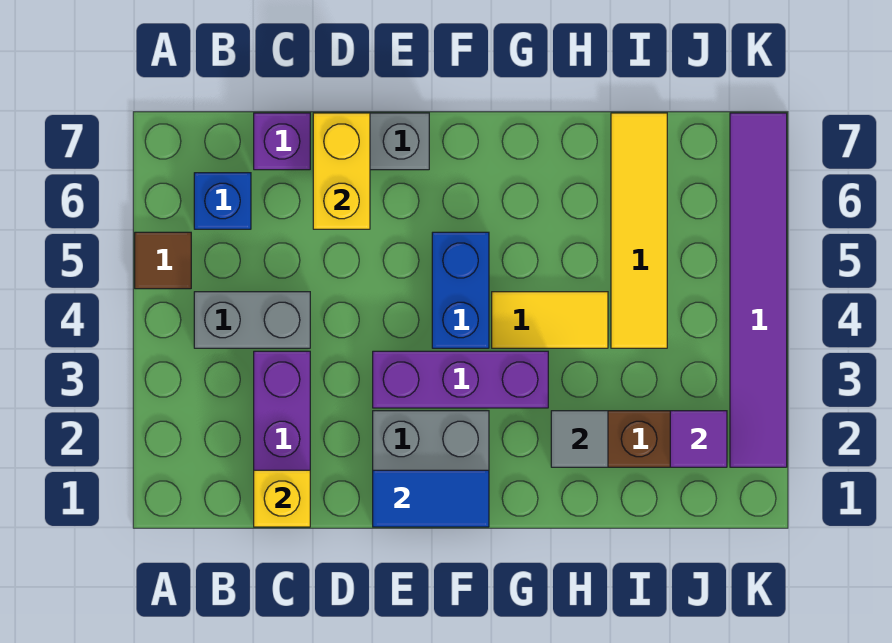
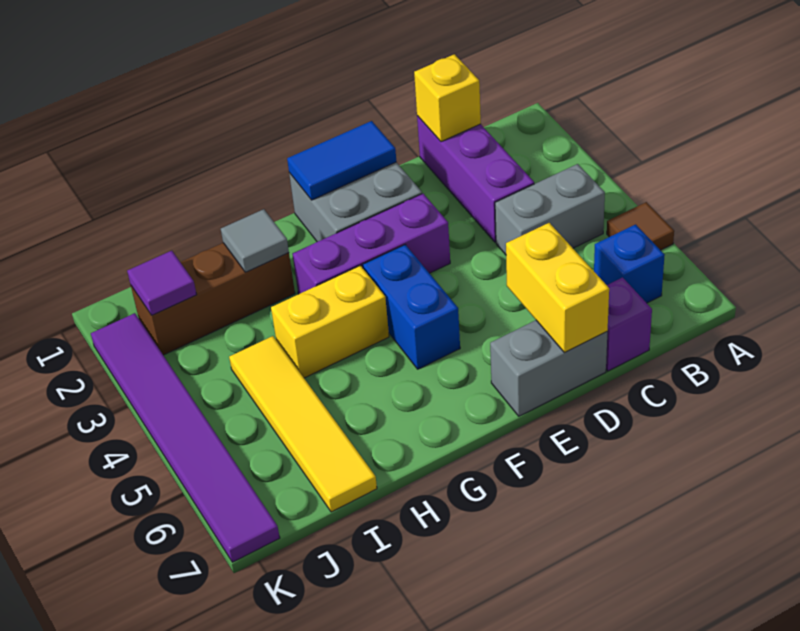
yellow 1x2 tile [492,292,608,348] -> yellow 1x2 brick [271,266,389,378]

